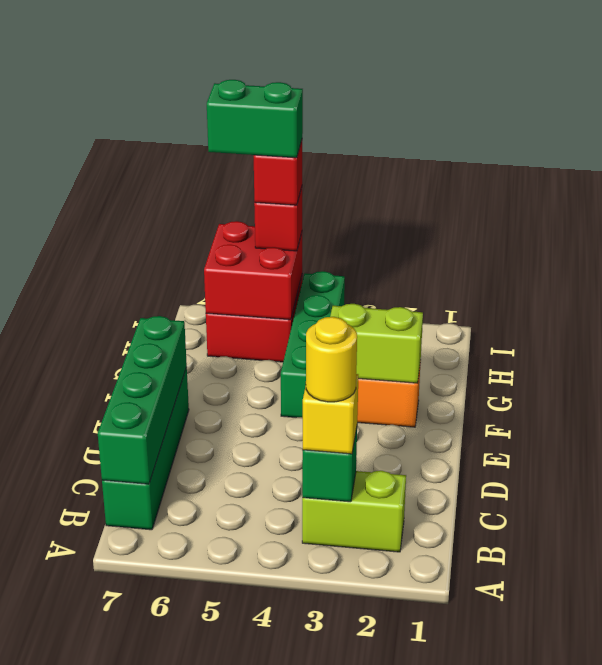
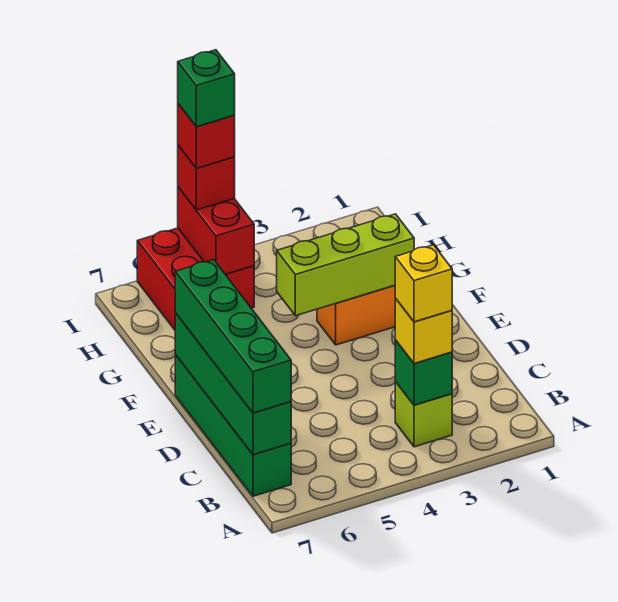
lime 1x2 brick [302,471,406,552] -> lime 1x1 brick [395,382,452,447]
yellow 1x1 round brick [306,317,357,402] -> yellow 1x1 brick [395,245,452,322]
lime 1x2 brick [330,304,423,383] -> lime 1x3 brick [277,214,414,316]
green 1x4 brick [281,271,345,418] -> green 1x4 brick moved to [175,260,291,413]
red 2x2 brick [204,221,302,320] -> red 1x2 brick [178,187,254,274]
green 1x2 brick [207,80,303,158] -> green 1x1 brick [178,50,235,127]

